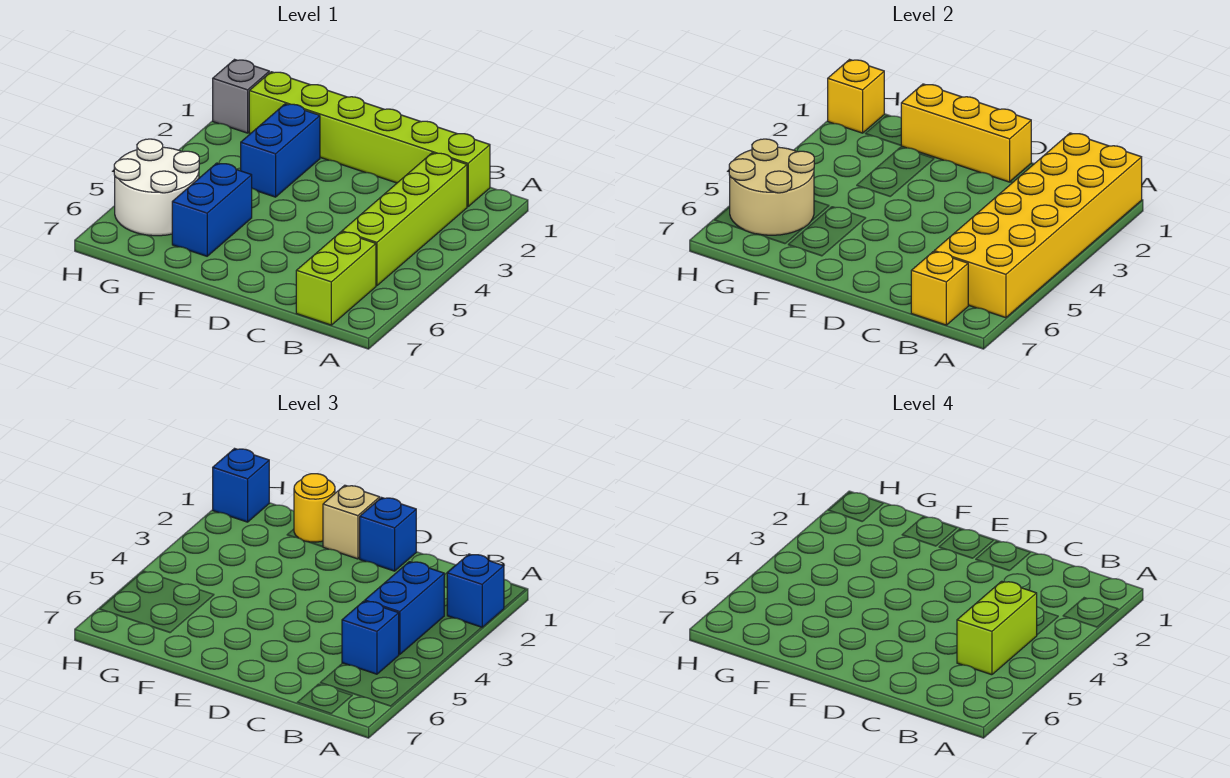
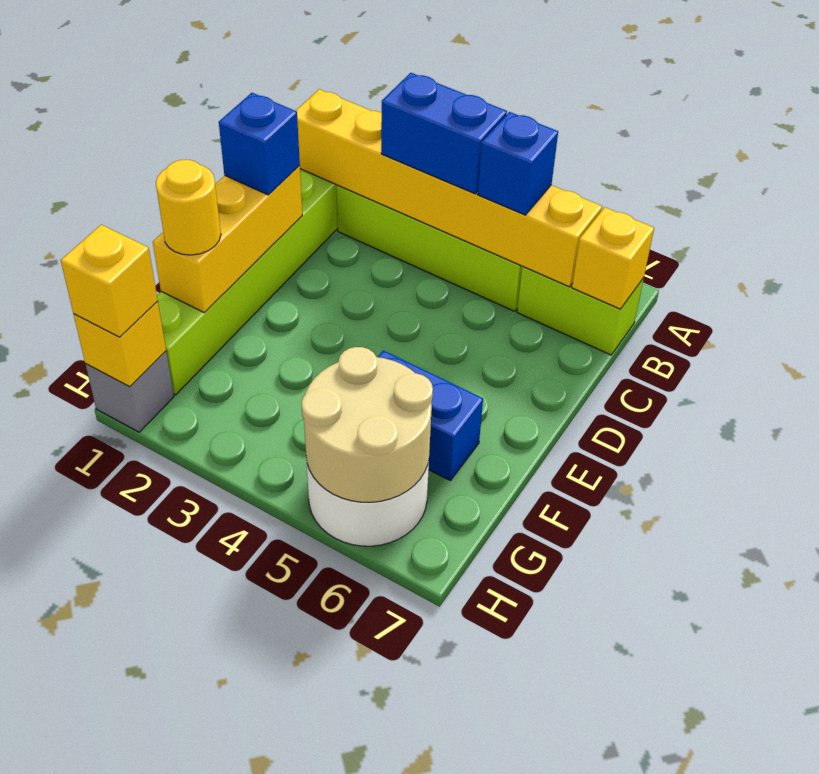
yellow 2x6 brick [934,133,1142,318] -> yellow 1x6 brick [296,89,602,287]
blue 1x1 brick [447,554,504,628] -> none
lime 1x2 brick [957,581,1037,675] -> none
tan 1x1 brick [323,485,380,559] -> none
blue 1x2 brick [241,104,320,197] -> none
blue 1x1 brick [213,449,269,522] -> yellow 1x1 brick [61,225,158,337]

